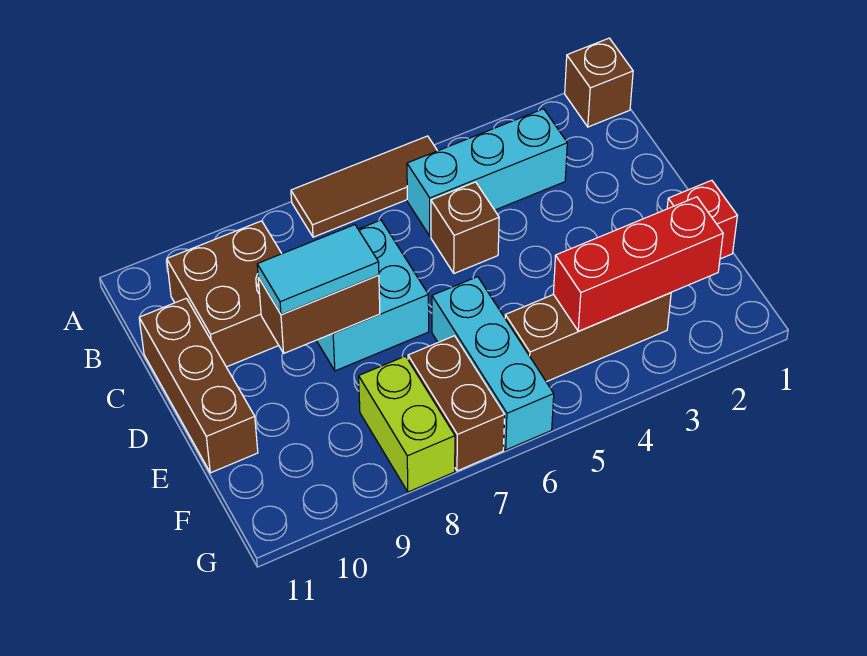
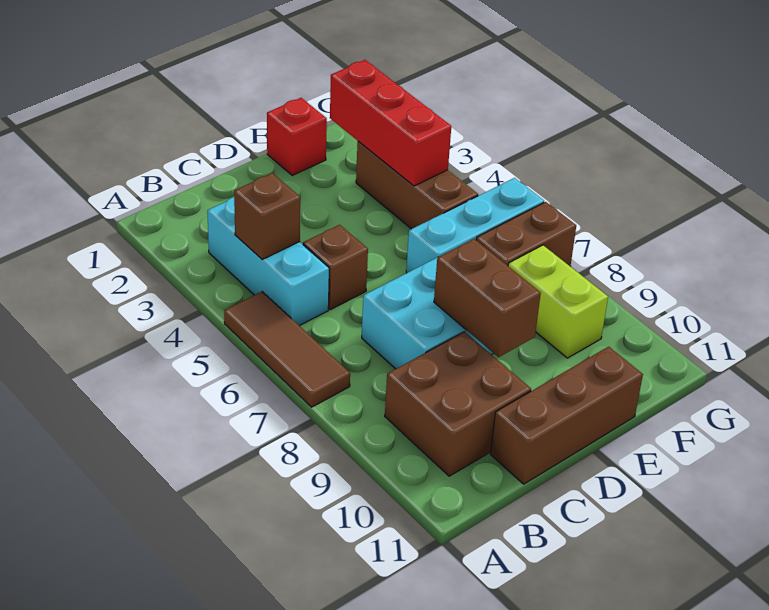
brown 1x1 brick [565,38,633,127] -> brown 1x1 brick moved to [234,173,300,259]
cyan 1x2 tile [257,225,379,315] -> none
lime 1x2 brick [359,356,455,492] -> lime 1x2 brick turned to [508,245,608,358]

